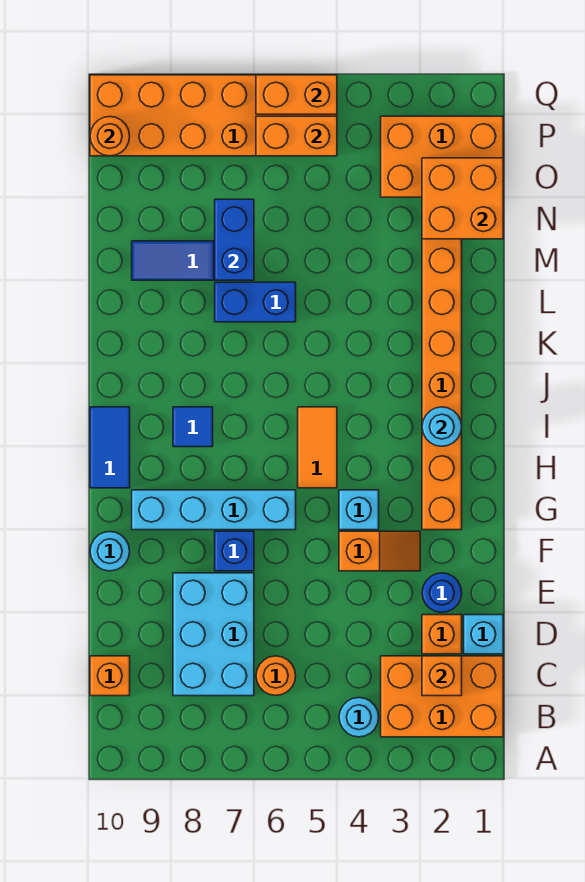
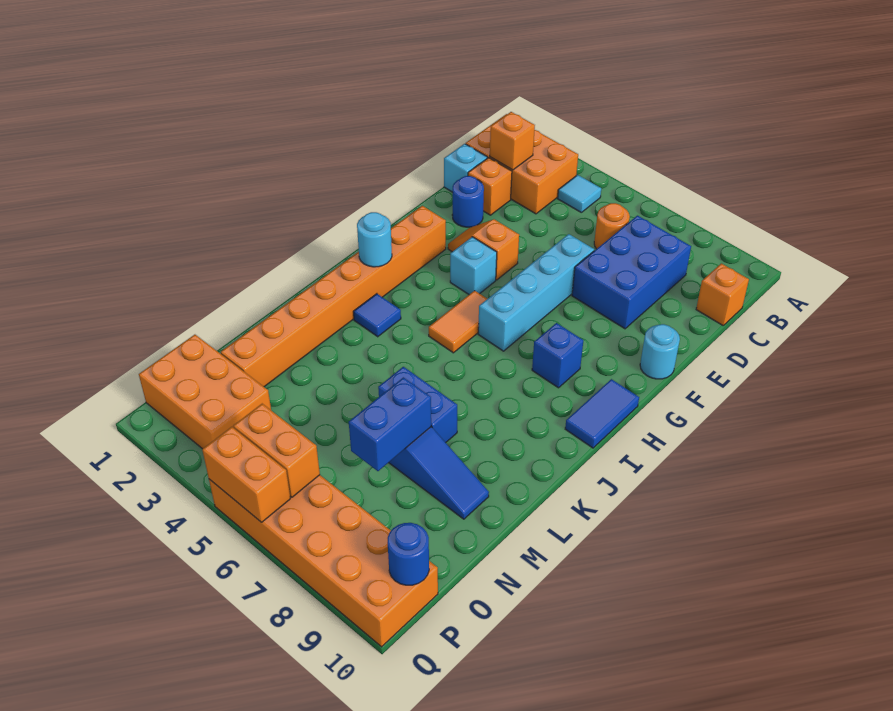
cyan 1x1 round brick [339,698,379,737] -> cyan 1x1 tile [558,175,601,212]
cyan 2x3 brick [173,573,254,696] -> blue 2x3 brick [572,216,691,329]
blue 1x1 brick [215,531,254,571] -> blue 1x1 brick moved to [532,323,583,388]
cyan 1x4 brick [132,490,296,530] -> cyan 1x4 brick turned to [478,234,594,351]
blue 1x1 tile [173,407,213,447] -> blue 1x1 tile moved to [354,294,401,337]
orange 2x2 brick [422,158,503,239] -> none
orange 1x1 round brick [90,117,130,156] -> blue 1x1 round brick [388,523,429,585]

